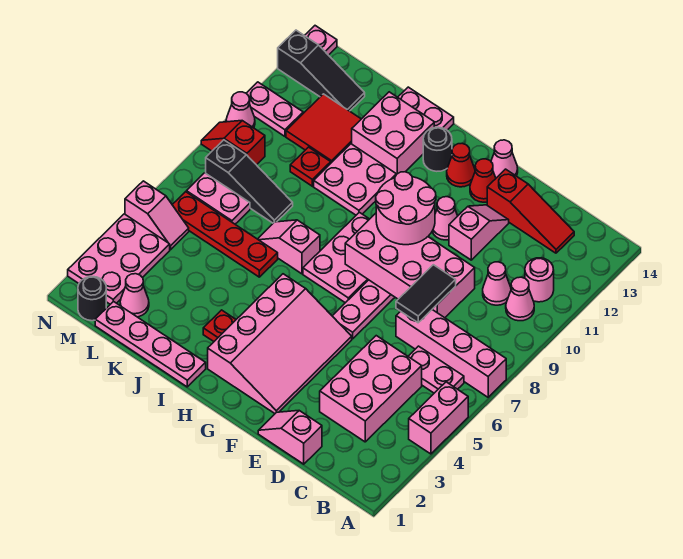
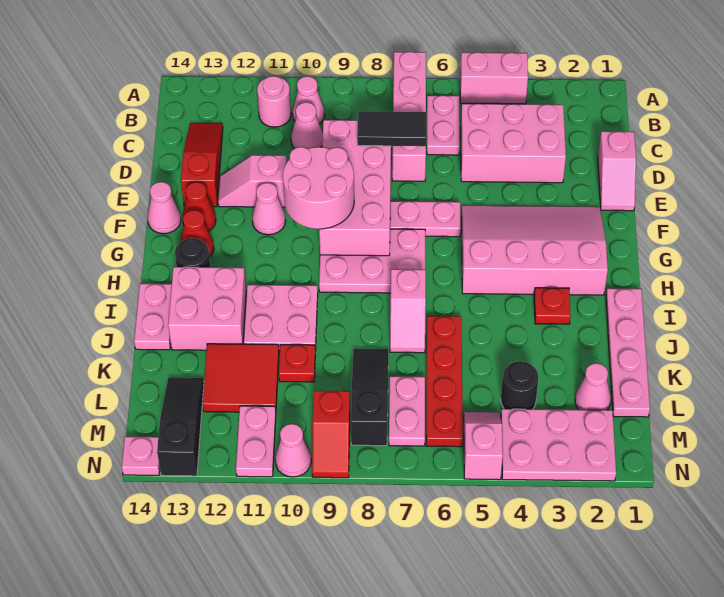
black 1x1 round brick [78,277,106,321] -> black 1x1 round brick moved to [501,361,539,409]

